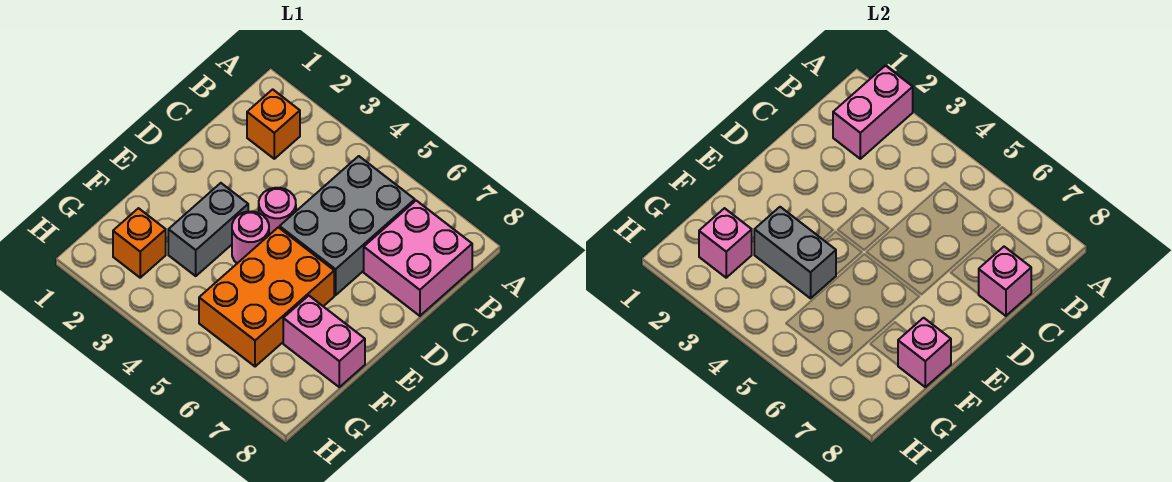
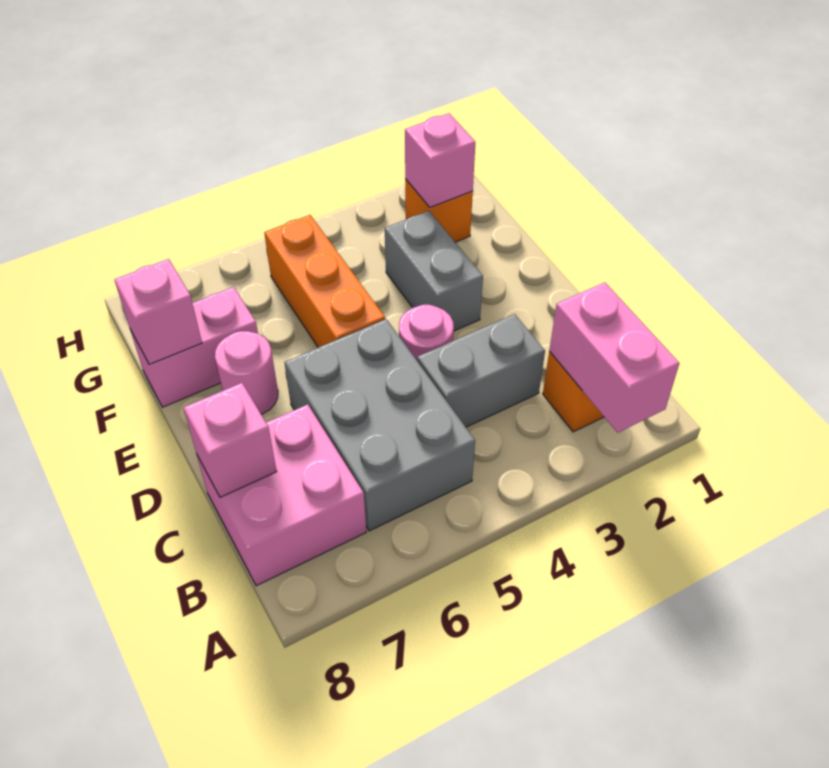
pink 1x1 round brick [232,211,269,263] -> pink 1x1 round brick moved to [215,331,278,414]
orange 2x3 brick [199,227,334,367] -> orange 1x3 brick [264,215,385,347]
grey 1x2 brick [754,207,836,298] -> grey 1x2 brick moved to [417,314,545,427]

